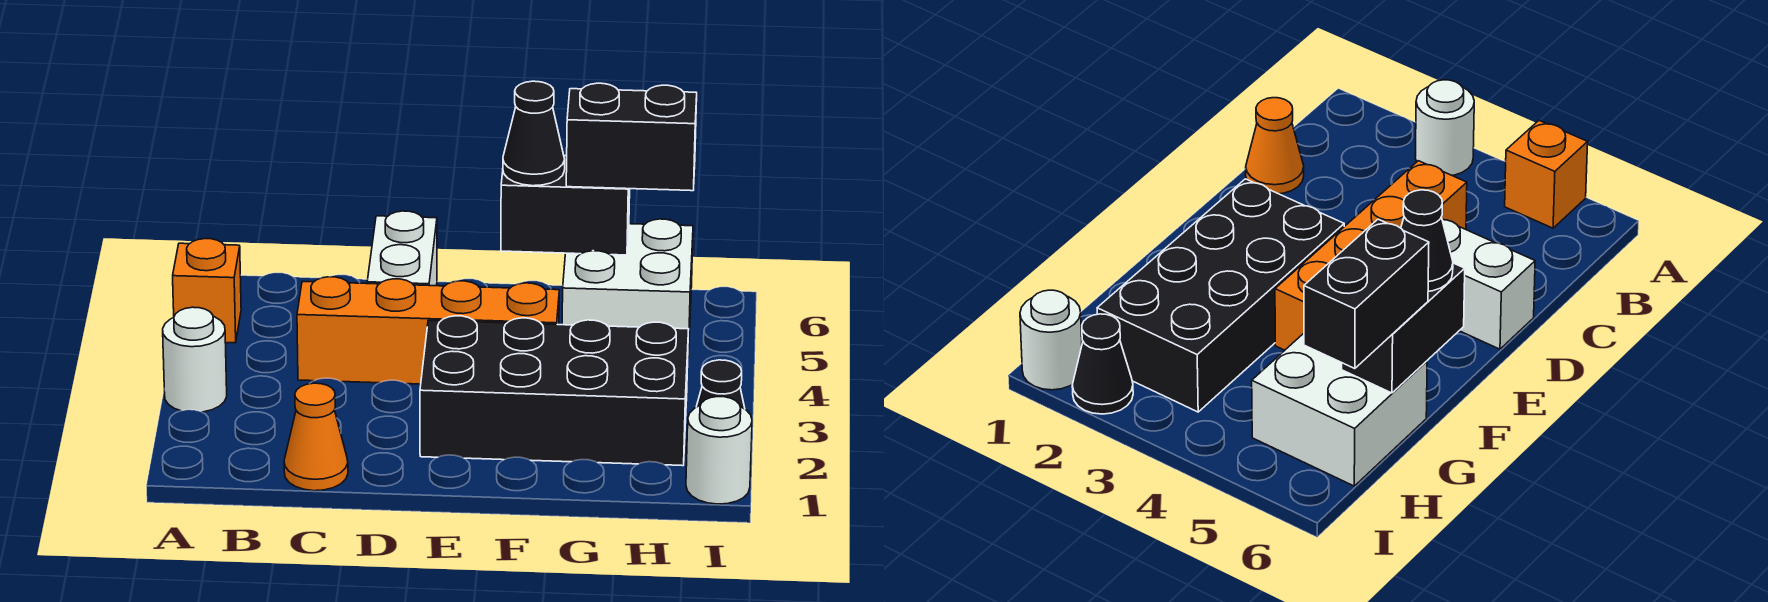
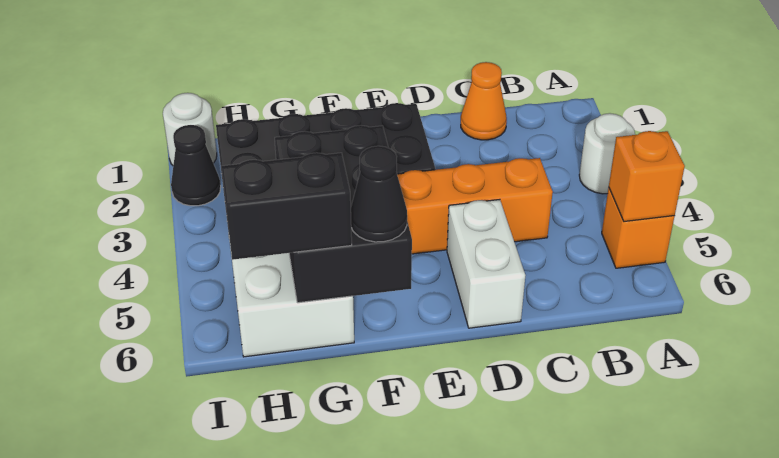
none -> orange 1x1 brick [609,131,685,221]
black 1x2 brick [501,156,630,255] -> black 2x3 brick [275,125,412,303]

